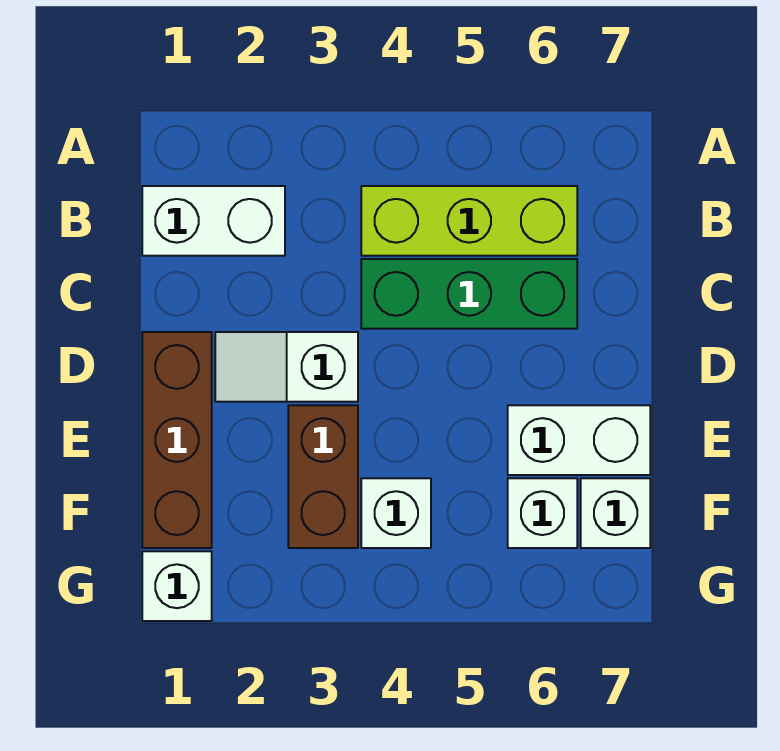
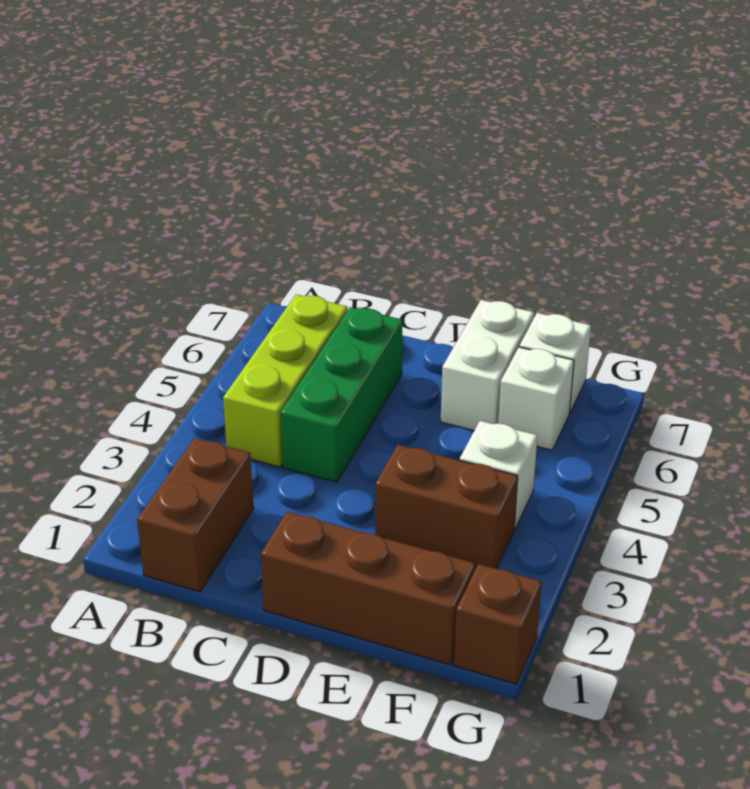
white 1x2 brick [142,186,285,256] -> brown 1x2 brick [137,438,254,592]
white 1x2 slope [215,332,358,402] -> none
white 1x1 brick [142,551,212,621] -> brown 1x1 brick [454,564,542,684]

